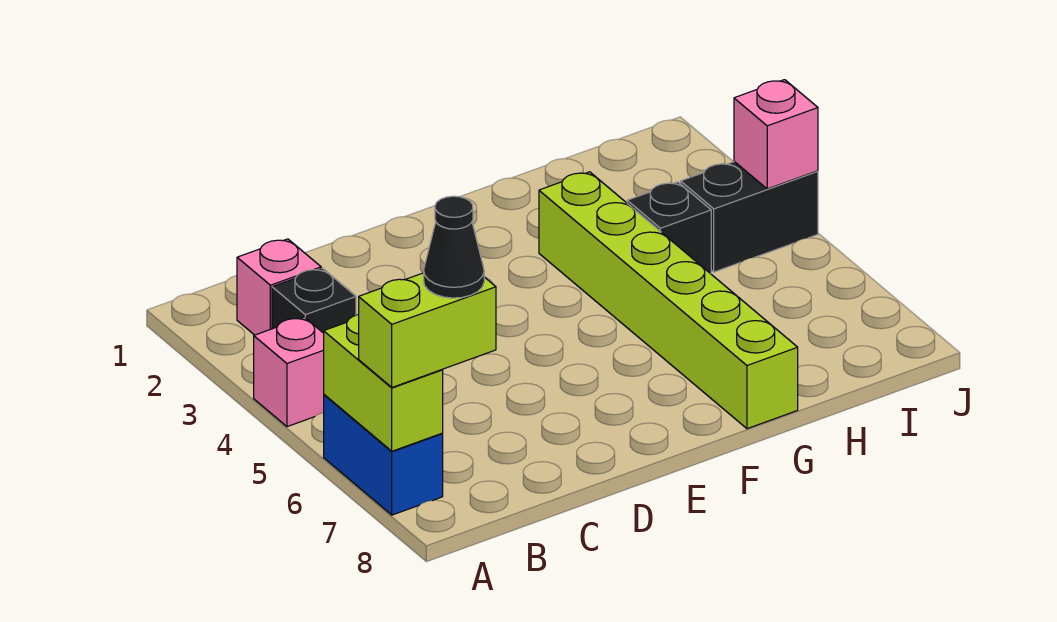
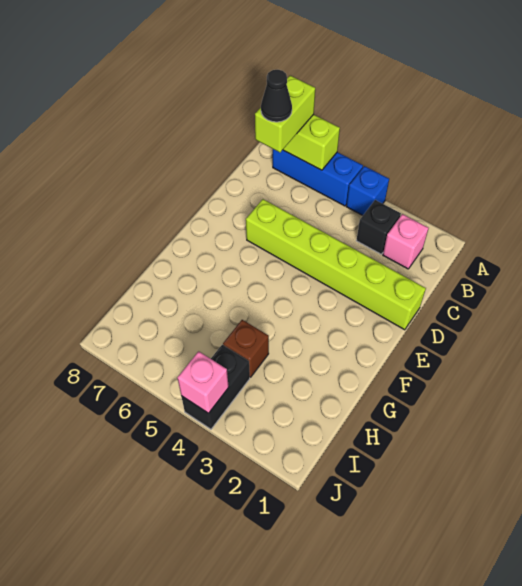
pink 1x1 brick [254,317,324,427] -> blue 1x1 brick [346,166,389,215]
blue 1x2 brick [324,395,443,515] -> blue 1x3 brick [273,149,363,206]
lime 1x6 brick [539,172,798,429] -> lime 1x6 brick moved to [246,199,426,330]
black 1x1 brick [627,182,711,273] -> brown 1x1 brick [223,320,269,377]

